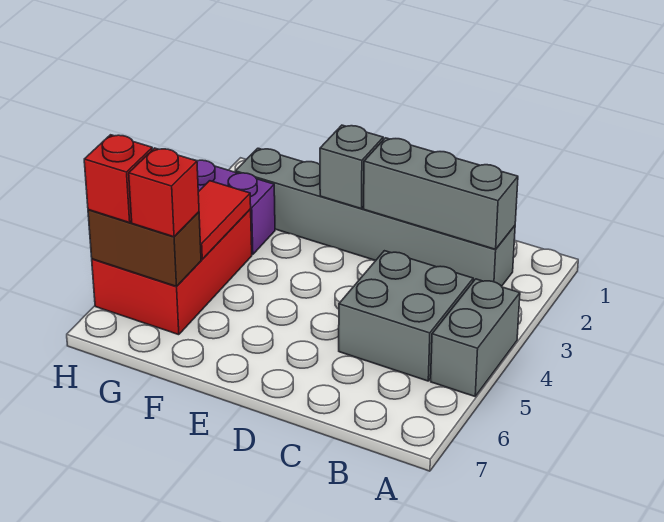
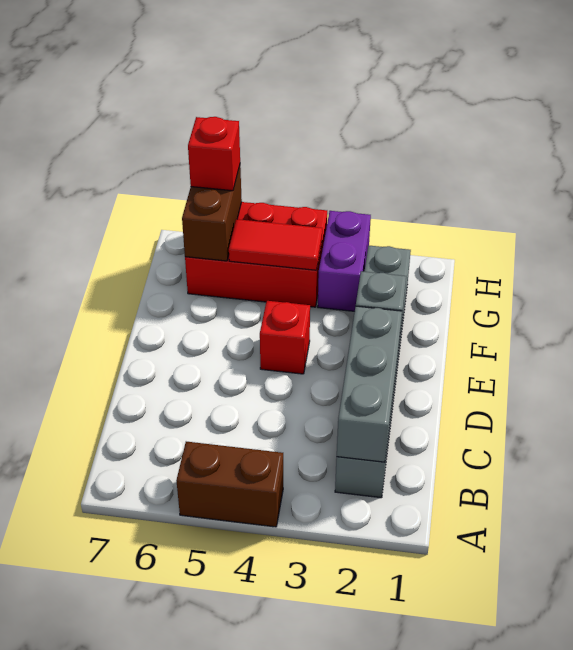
grey 1x2 brick [431,279,520,396] -> brown 1x2 brick [176,442,283,527]
grey 2x2 brick [339,251,473,381] -> none
red 1x1 brick [129,148,199,237] -> red 1x1 brick moved to [260,301,310,374]

